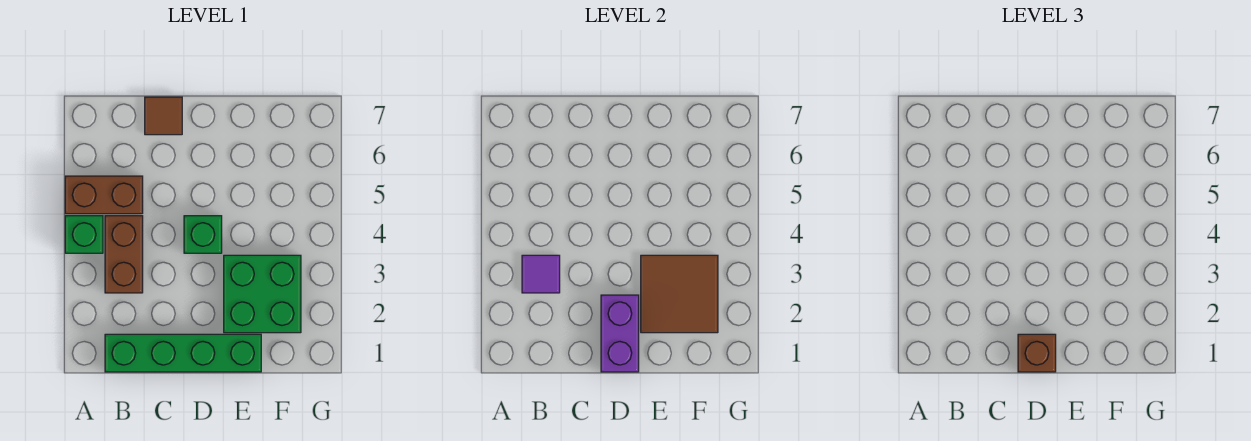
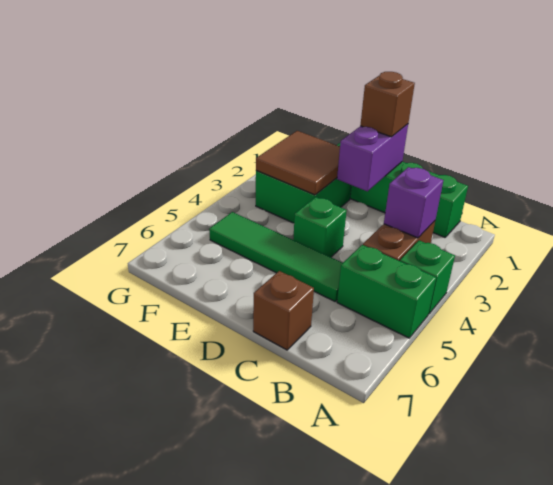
brown 1x2 brick [65,176,143,214] -> green 1x2 brick [337,245,436,338]
purple 1x1 tile [522,255,560,293] -> purple 1x1 brick [384,167,443,238]
none -> green 1x4 tile [209,212,342,301]
brown 1x1 tile [145,97,182,135] -> brown 1x1 brick [253,271,314,350]

